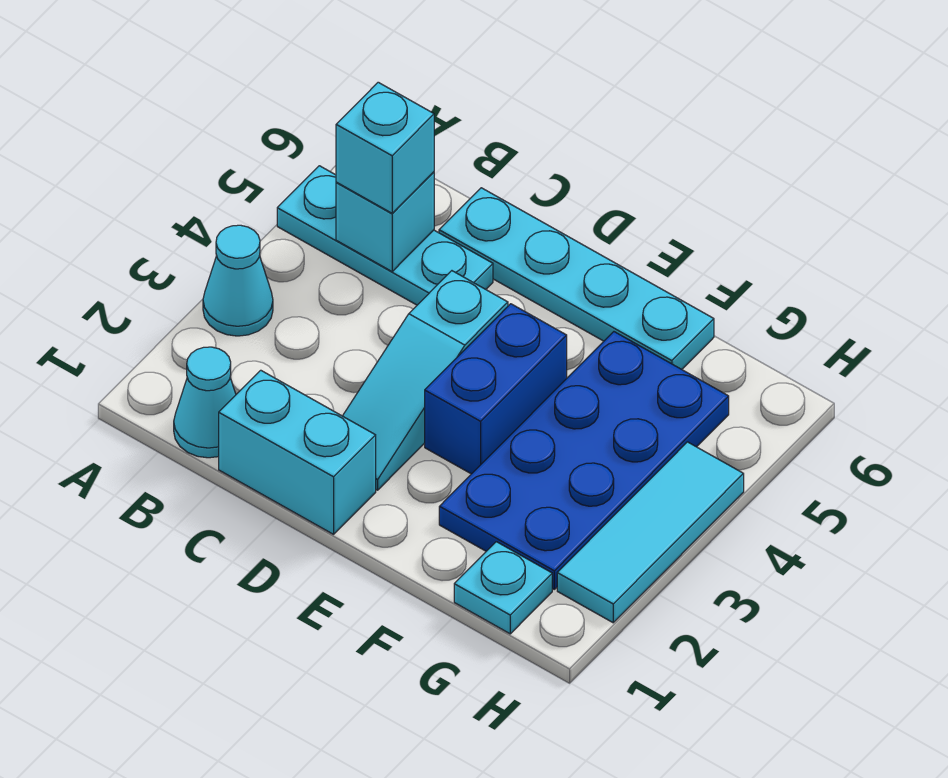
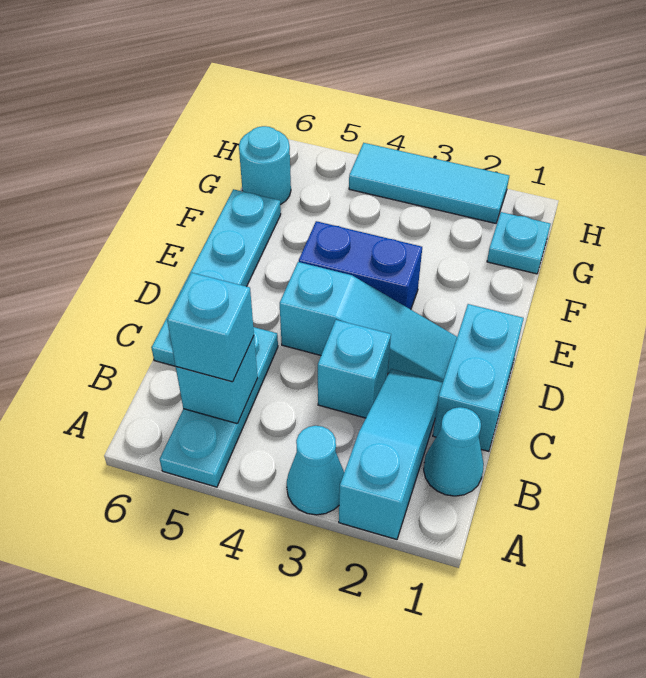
none -> cyan 1x3 slope [339,369,443,540]
none -> cyan 1x1 brick [318,320,391,418]
blue 2x4 plate [439,332,729,589] -> none
none -> cyan 1x1 round brick [239,126,291,205]

